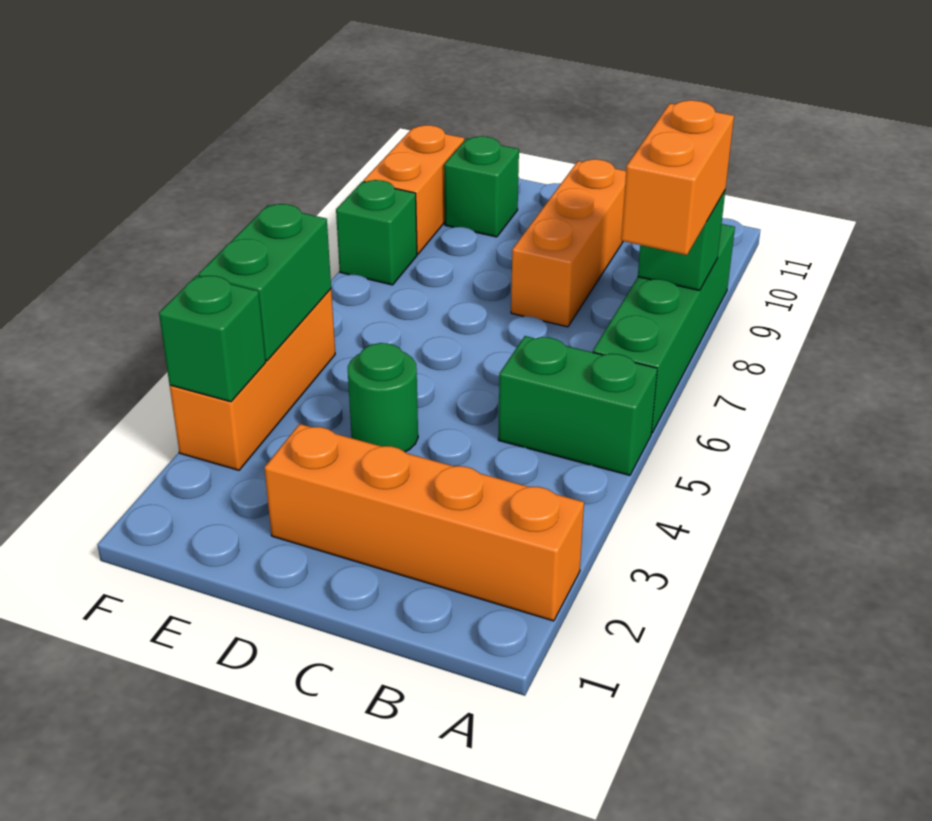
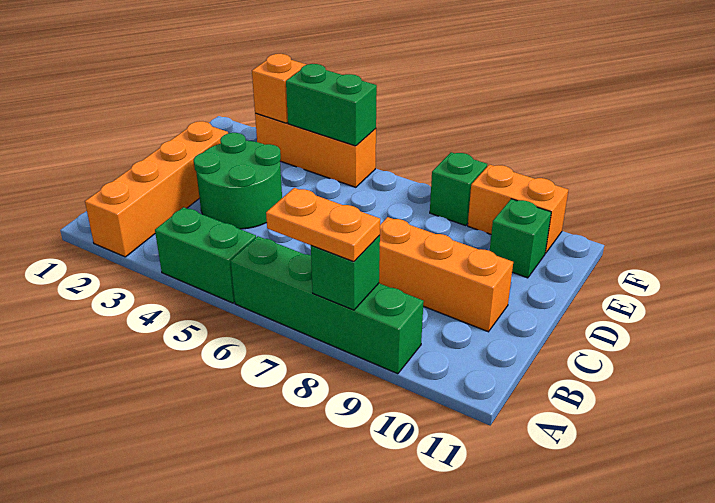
green 1x2 brick [498,336,657,475] -> green 1x2 brick turned to [155,207,256,303]
orange 1x2 brick [621,100,734,255] -> orange 1x2 plate [266,188,380,262]
green 1x1 round brick [348,343,418,452] -> green 2x2 round brick [194,133,282,229]
green 1x1 brick [159,276,266,402] -> orange 1x1 brick [252,54,306,123]

